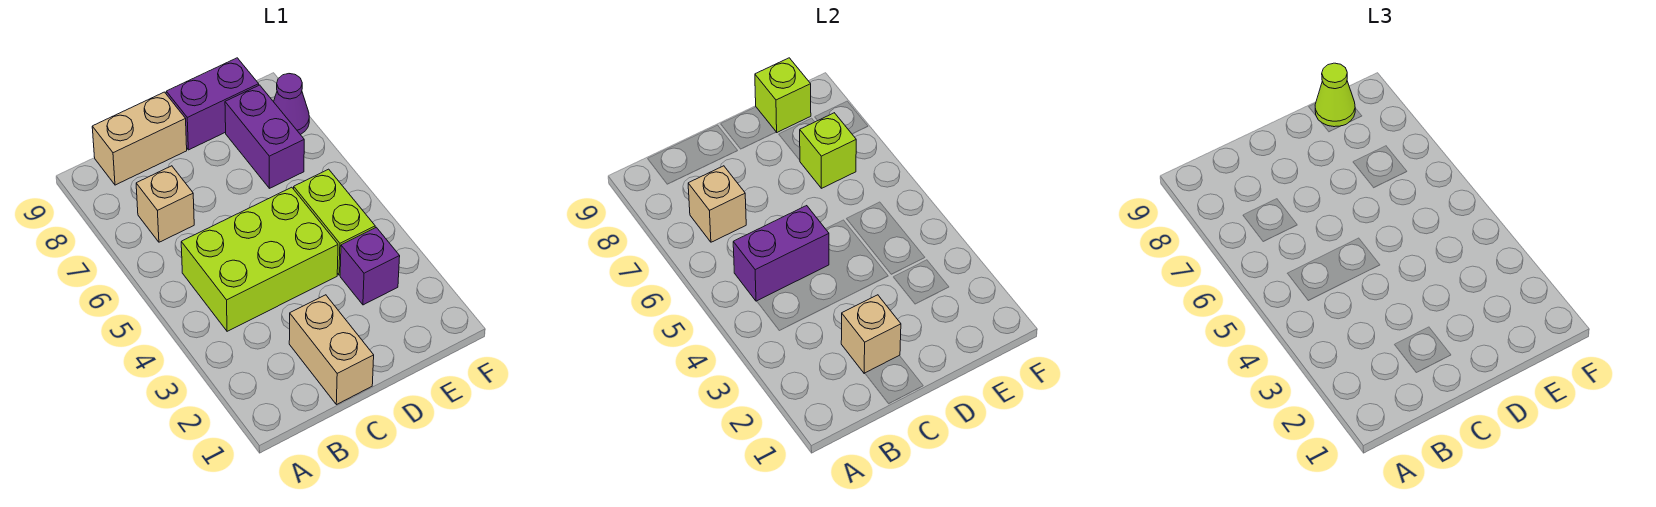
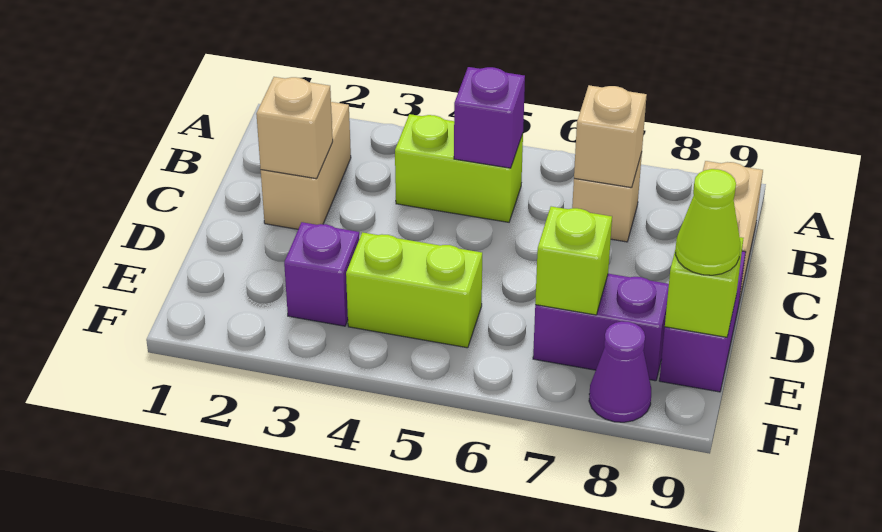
lime 2x3 brick [181,187,338,331] -> lime 1x2 brick [395,114,523,222]
purple 1x2 brick [733,206,829,301] -> purple 1x1 brick [454,67,525,168]
tan 1x2 brick [289,295,374,405] -> tan 1x2 brick turned to [261,102,351,229]

